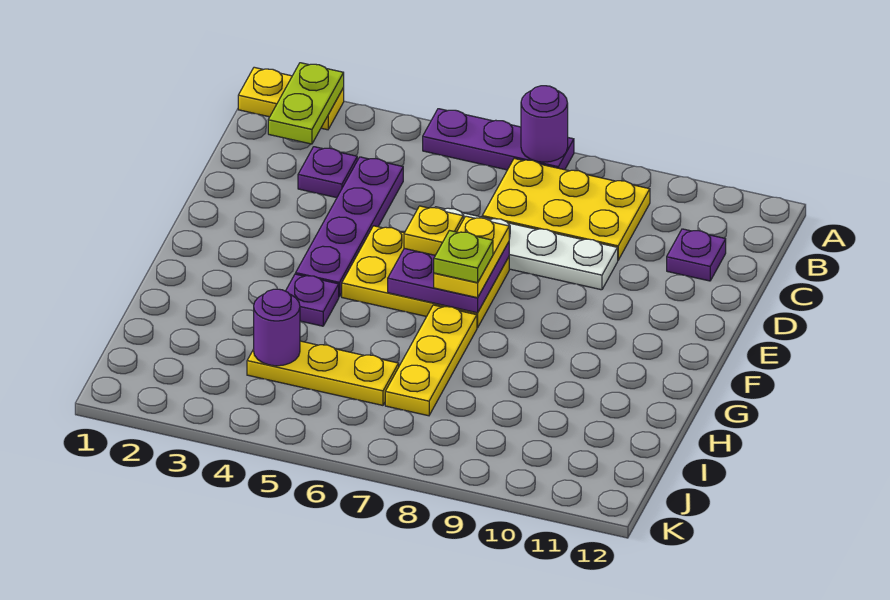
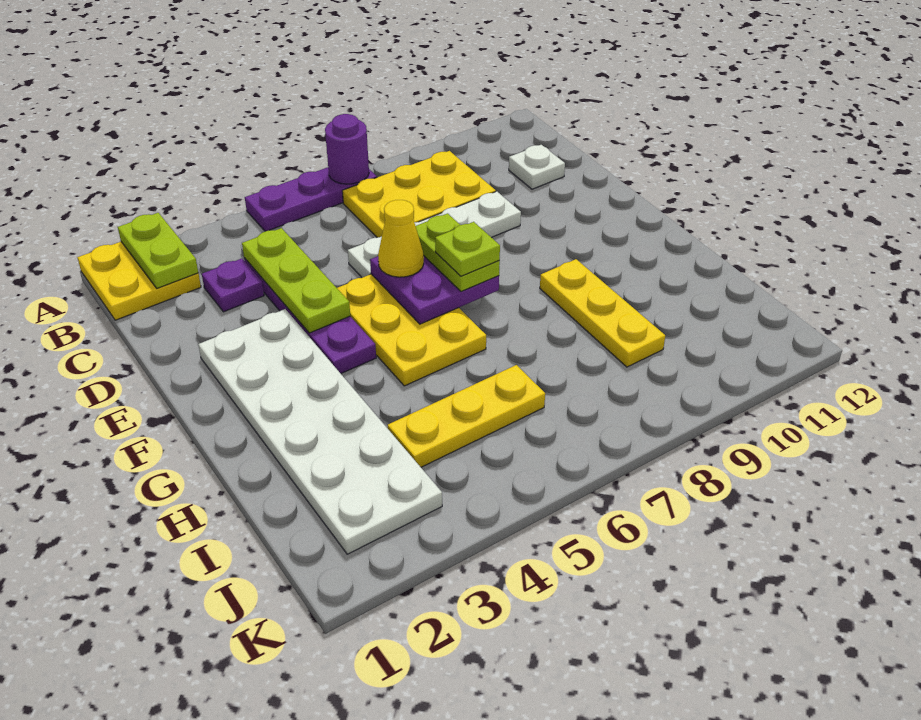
yellow 1x2 plate [238,67,344,130] -> yellow 2x2 plate [77,242,201,320]
none -> lime 1x3 plate [242,228,350,333]
purple 1x1 plate [667,229,726,281] -> white 1x1 plate [509,145,565,189]
none -> white 2x6 plate [198,309,442,554]
yellow 2x3 plate [342,226,509,328] -> yellow 2x3 plate turned to [337,274,486,386]
yellow 1x1 plate [404,206,463,255] -> yellow 1x1 cone [378,200,424,277]
yellow 1x2 plate [434,216,509,298] -> lime 1x2 plate [416,213,500,291]
purple 1x1 plate [286,274,339,326] -> none
yellow 1x3 plate [385,305,477,416] -> yellow 1x3 plate moved to [540,259,665,367]
purple 1x1 round brick [254,289,300,366] -> none

